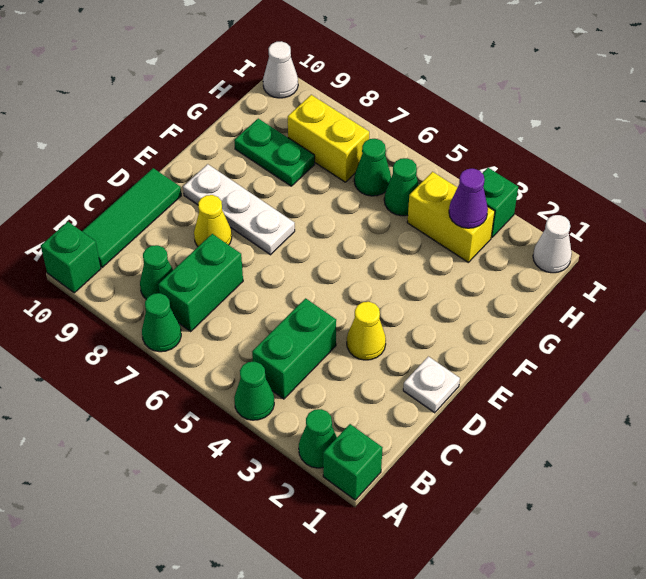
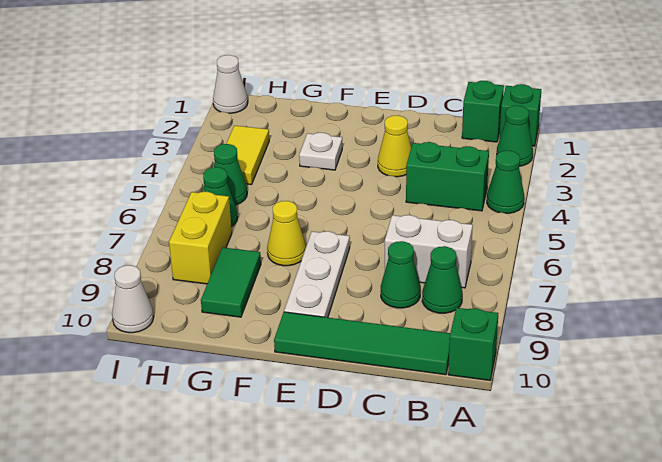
green 1x1 cone [142,293,181,352] -> green 1x1 cone moved to [381,241,420,308]
green 1x2 brick [158,234,243,331] -> white 1x2 brick [385,215,473,288]
green 1x3 tile [82,168,181,267] -> green 1x4 tile [274,312,450,375]
white 1x1 plate [403,356,460,413] -> white 1x1 plate moved to [299,133,342,170]
yellow 1x1 cone [194,195,232,246] -> yellow 1x1 cone moved to [267,201,306,266]
green 1x2 plate [234,119,315,186] -> green 1x2 tile [201,247,261,317]
yellow 1x2 brick [407,172,495,262] -> yellow 1x2 tile [226,126,269,185]
purple 1x1 cone [449,169,488,228] -> none
green 1x1 brick [482,168,518,238] -> green 1x1 brick moved to [462,81,504,142]

